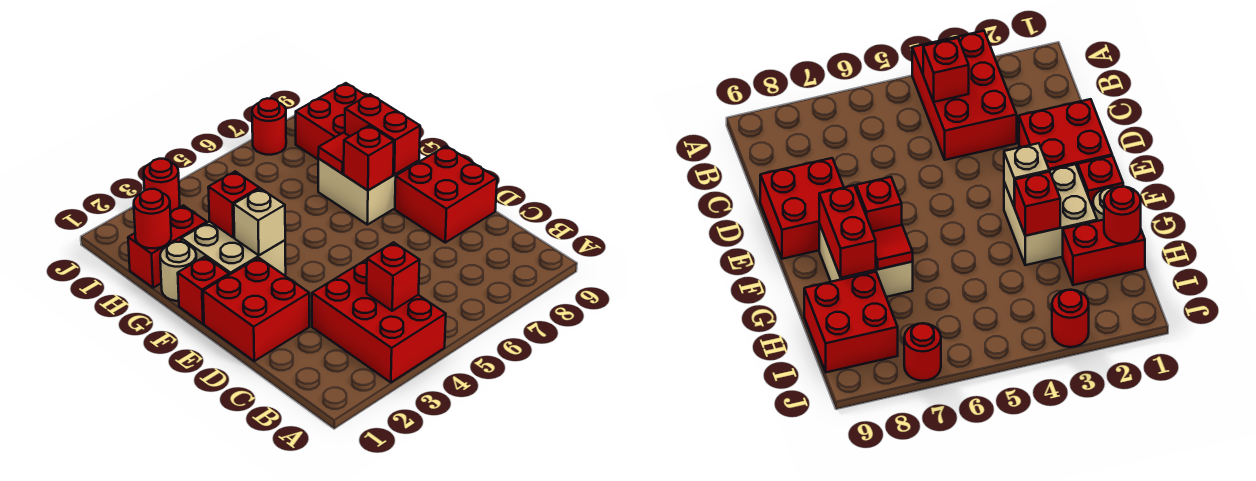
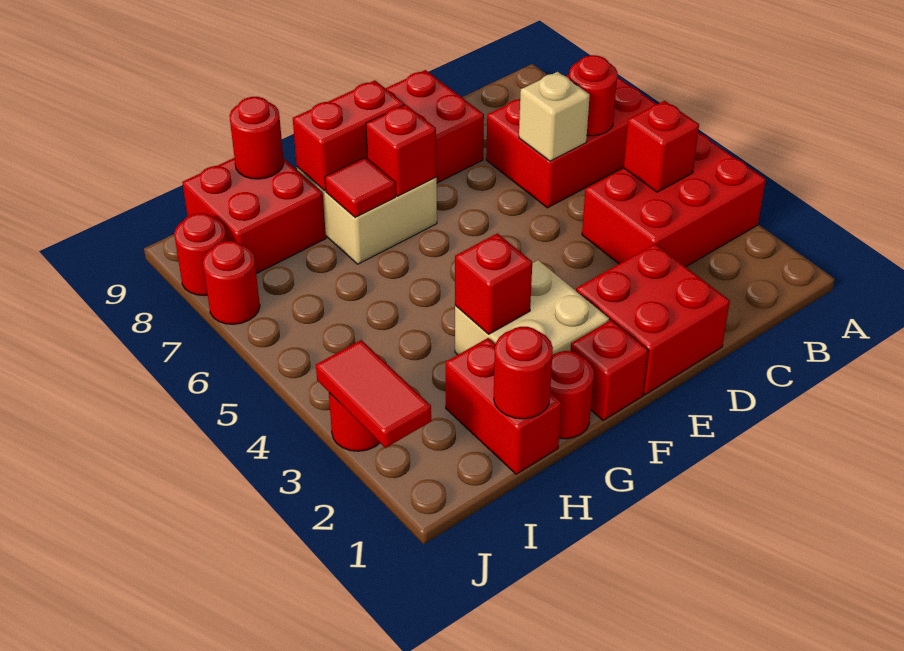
none -> red 2x3 brick [486,75,656,208]
none -> red 1x1 round brick [569,55,618,136]
tan 1x1 brick [234,189,285,255] -> tan 1x1 brick moved to [519,72,590,161]
tan 1x1 round brick [160,242,196,301] -> red 1x1 round brick [550,351,594,439]
none -> red 1x1 round brick [229,97,284,179]
none -> red 1x2 tile [316,340,431,448]
none -> red 1x1 round brick [174,213,226,296]

